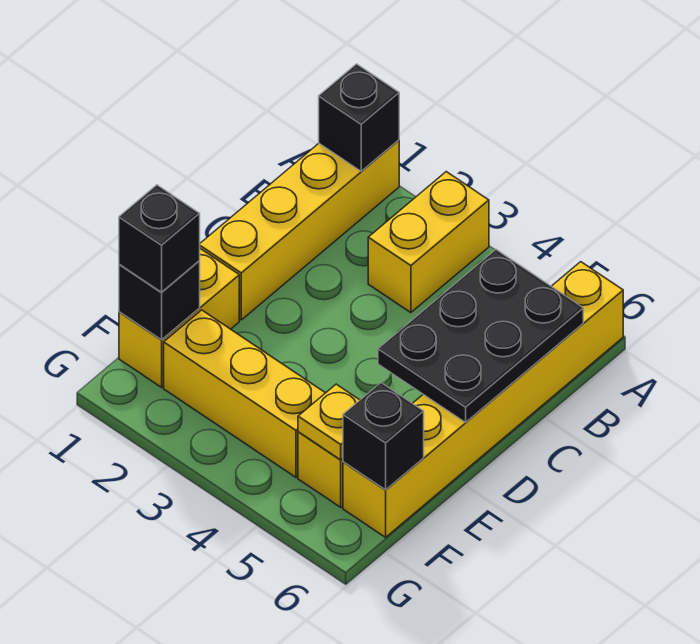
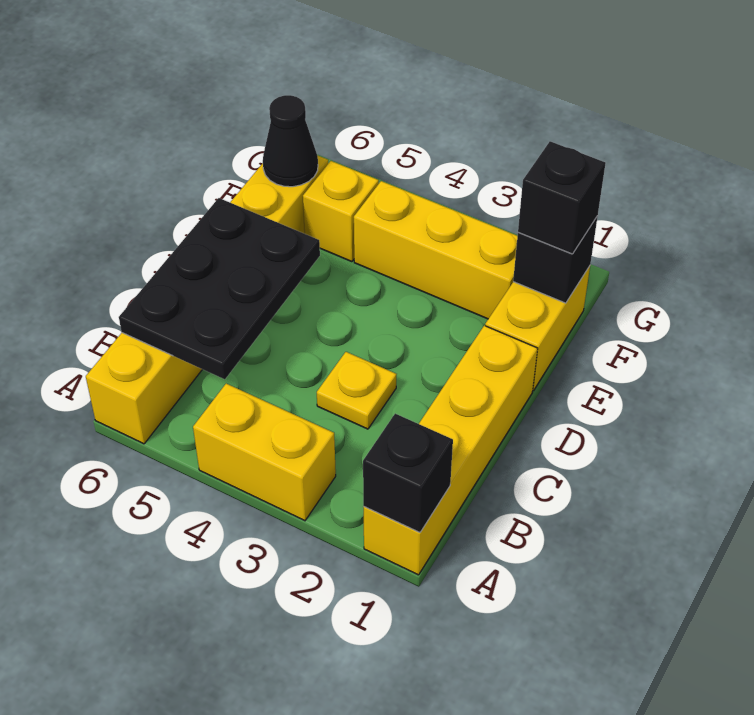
yellow 1x2 brick [368,172,489,313] -> yellow 1x2 brick turned to [193,384,336,521]
yellow 1x1 plate [298,384,360,460] -> yellow 1x1 plate moved to [317,352,397,429]
black 1x1 brick [343,383,424,490] -> black 1x1 cone [263,95,318,187]

